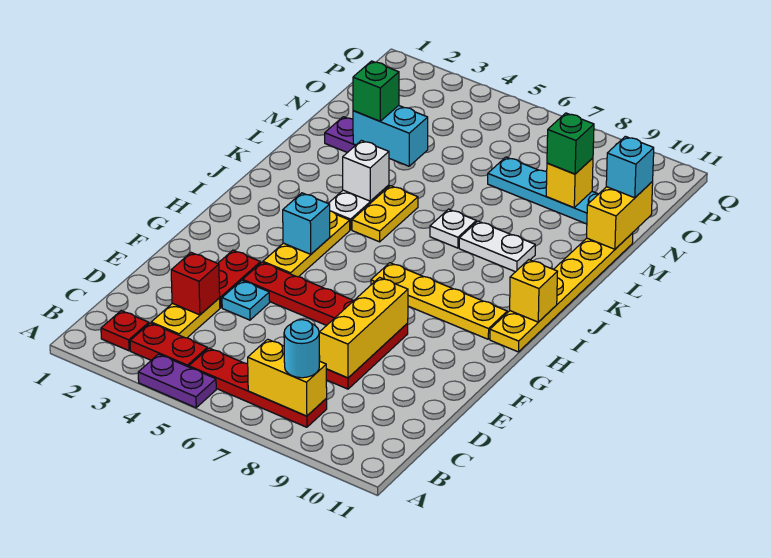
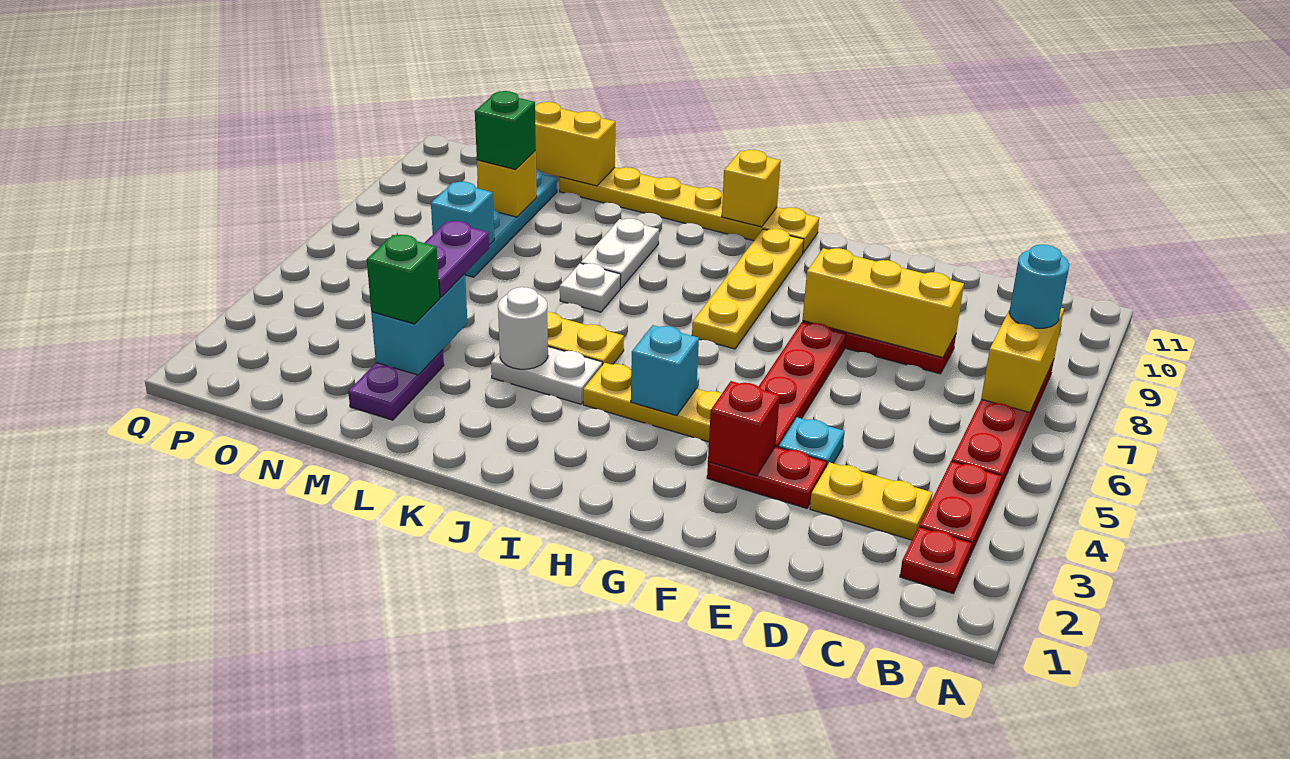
purple 1x2 plate [138,354,216,408] -> purple 1x2 plate moved to [425,221,489,297]
red 1x1 brick [171,253,220,315] -> red 1x1 brick moved to [708,381,780,476]
white 1x1 brick [343,141,389,201] -> white 1x1 round brick [498,287,548,369]
cyan 1x1 brick [606,136,654,198] -> cyan 1x1 brick moved to [431,182,494,245]

